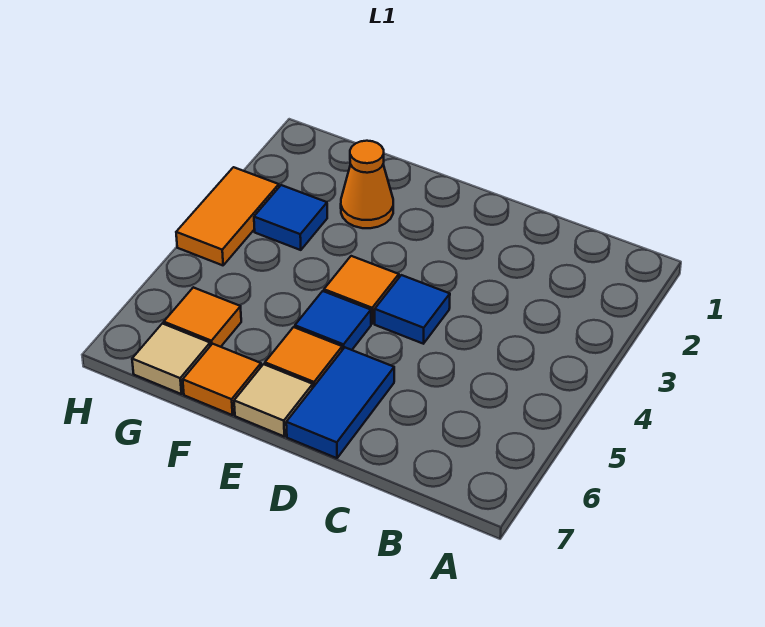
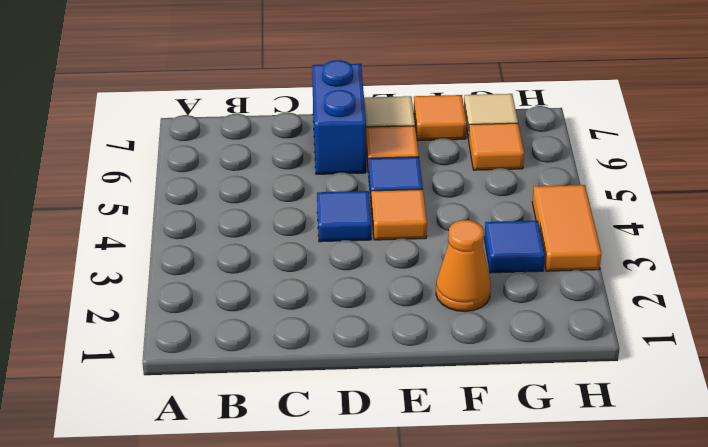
blue 1x2 tile [286,348,394,458] -> blue 1x2 brick [312,60,366,174]

